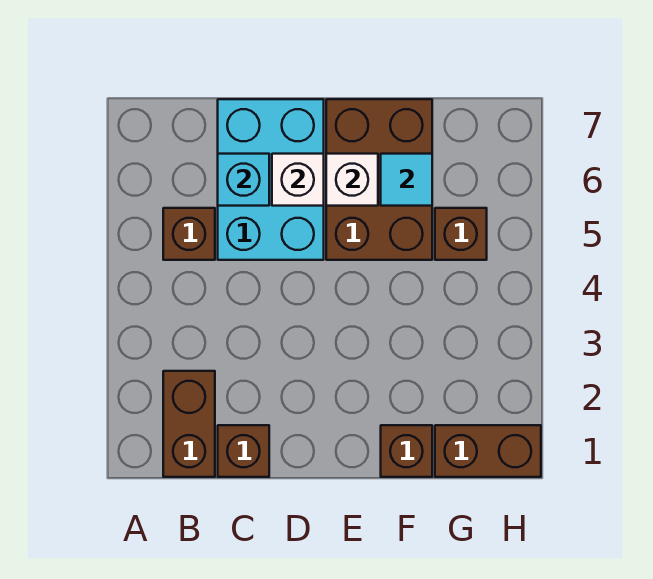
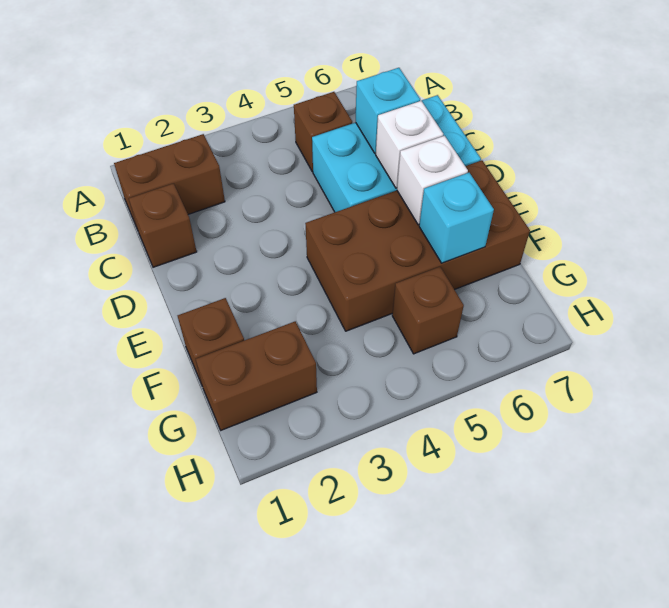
brown 2x3 brick [326,99,432,260] -> brown 2x4 brick [305,160,530,331]
cyan 1x1 tile [381,154,432,206] -> cyan 1x1 brick [419,173,494,263]
brown 1x2 brick [435,425,541,477] -> brown 1x2 brick turned to [196,321,317,430]

